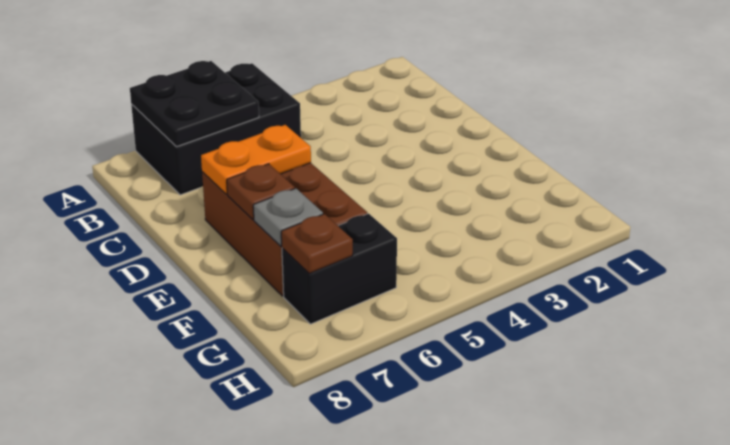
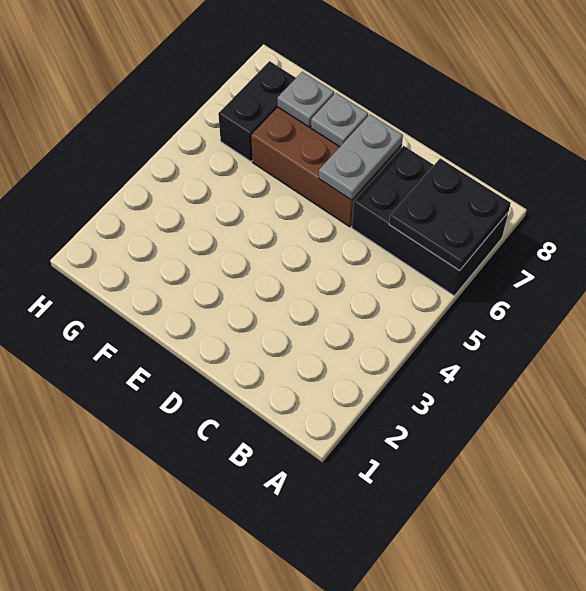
black 2x3 brick [131,63,301,195] -> black 2x3 brick turned to [352,146,508,296]
orange 1x2 plate [201,125,311,194] -> grey 1x2 plate [319,114,403,200]
brown 1x1 plate [227,164,295,220] -> grey 1x1 plate [311,93,368,147]
brown 1x1 plate [281,214,353,274] -> none

